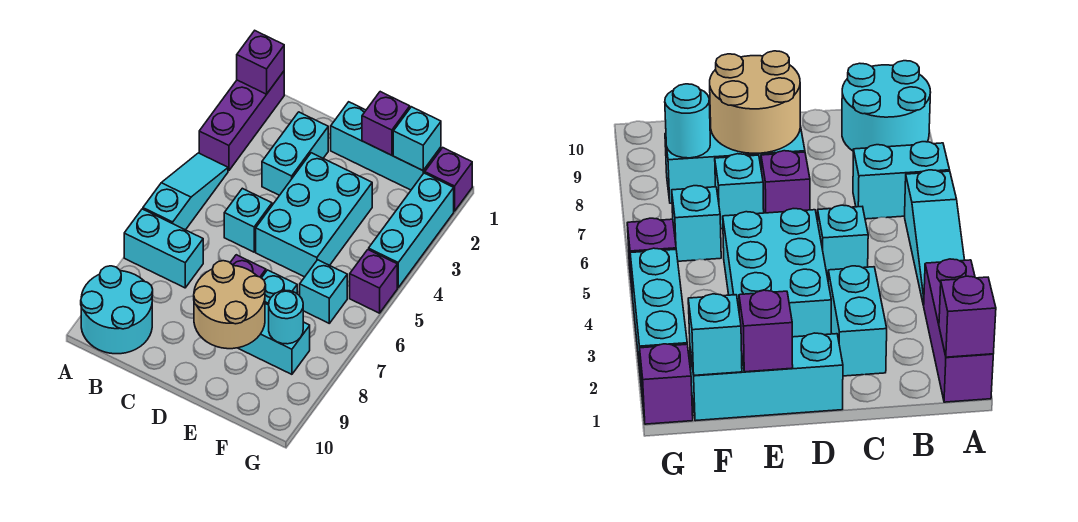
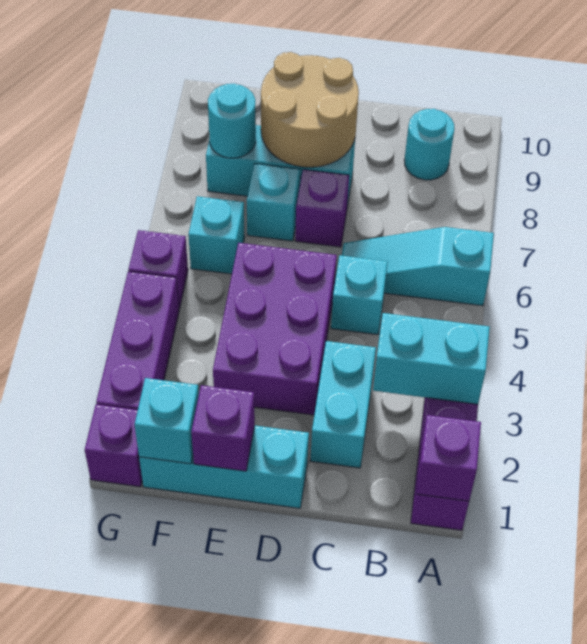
cyan 1x3 slope [143,153,228,230] -> cyan 1x3 slope turned to [342,227,494,306]
cyan 1x2 brick [124,209,203,288] -> cyan 1x2 brick moved to [373,313,490,404]
cyan 2x2 round brick [81,266,153,354] -> cyan 1x1 round brick [404,109,454,180]
cyan 2x3 brick [256,153,372,277] -> purple 2x3 brick [213,243,337,415]
cyan 1x3 brick [369,173,454,288] -> purple 1x3 brick [96,271,179,410]

